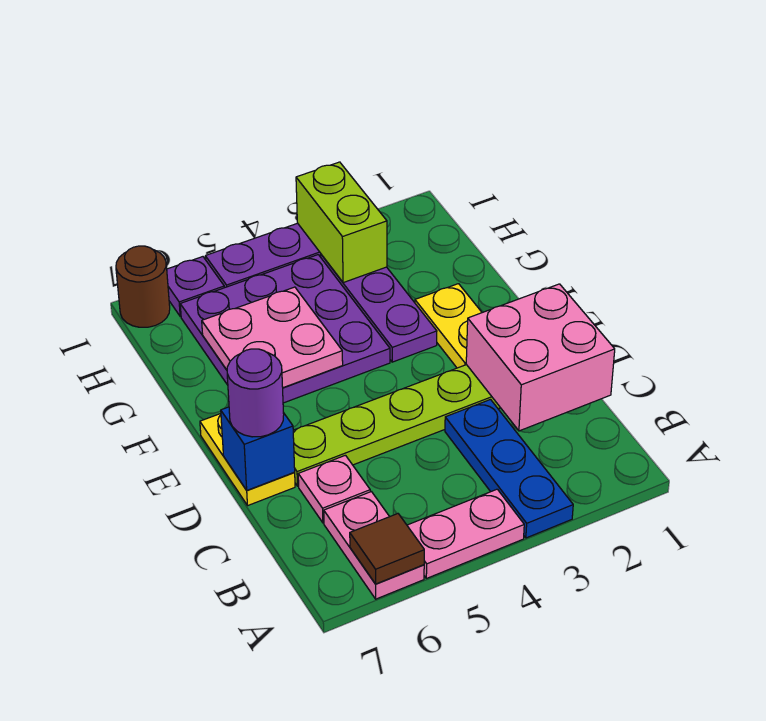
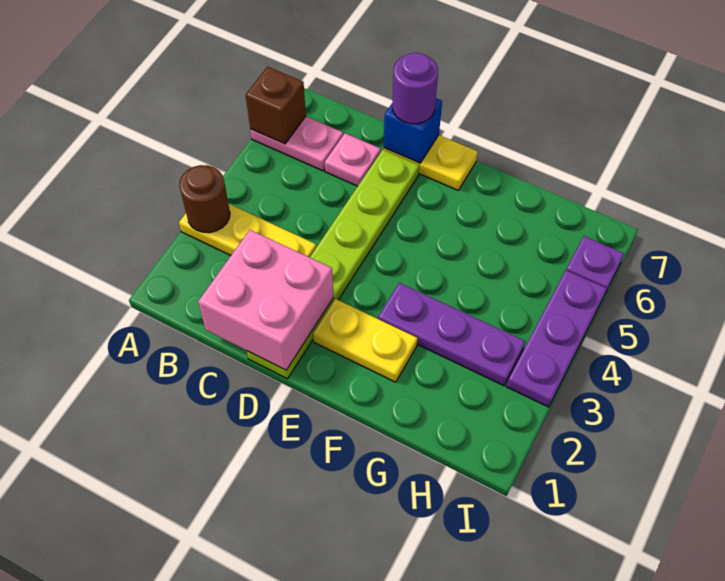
blue 1x3 plate [445,400,573,538] -> yellow 1x3 plate [179,204,316,257]
pink 1x2 plate [407,489,524,578] -> none
brown 1x1 tile [350,514,424,584] -> brown 1x1 brick [246,67,306,144]
purple 3x3 plate [180,255,390,403] -> none
pink 2x2 plate [202,287,343,388] -> none
lime 1x2 brick [296,162,387,283] -> none
brown 1x1 round brick [116,246,170,327] -> brown 1x1 round brick moved to [179,165,230,233]

